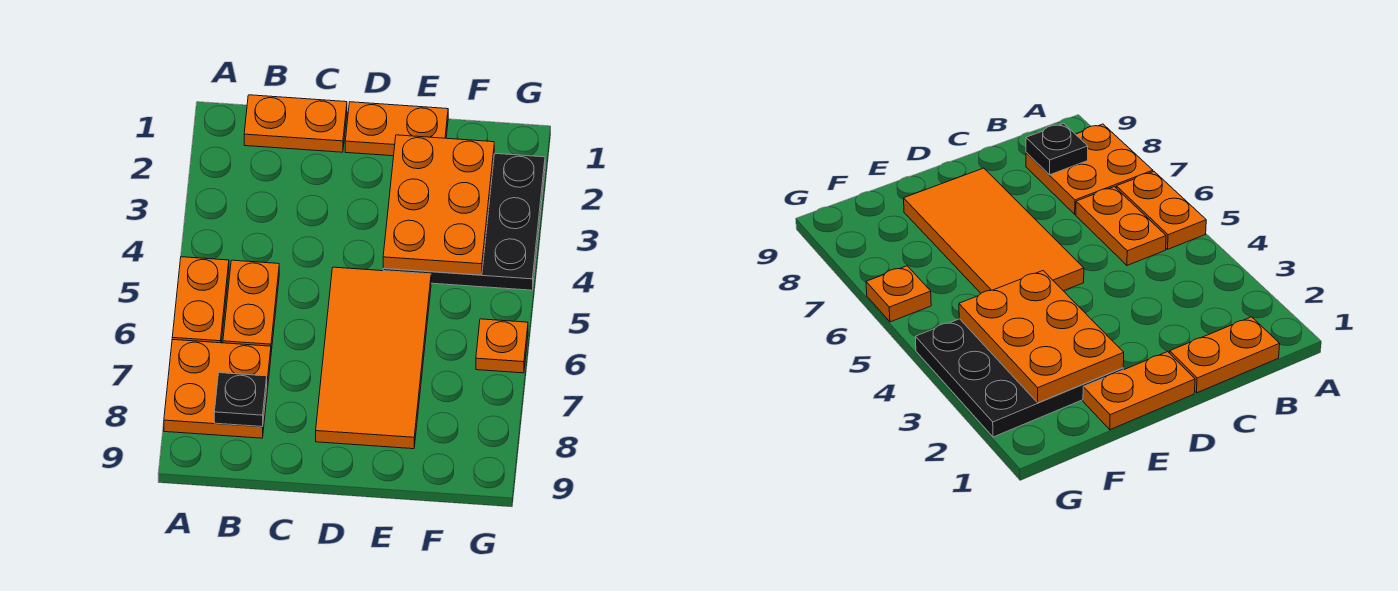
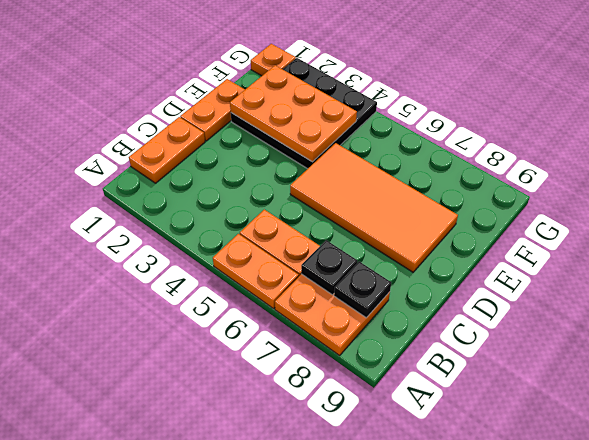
none -> black 1x1 plate [301,240,357,295]
orange 1x1 plate [476,319,528,373] -> orange 1x1 plate moved to [251,44,296,76]

